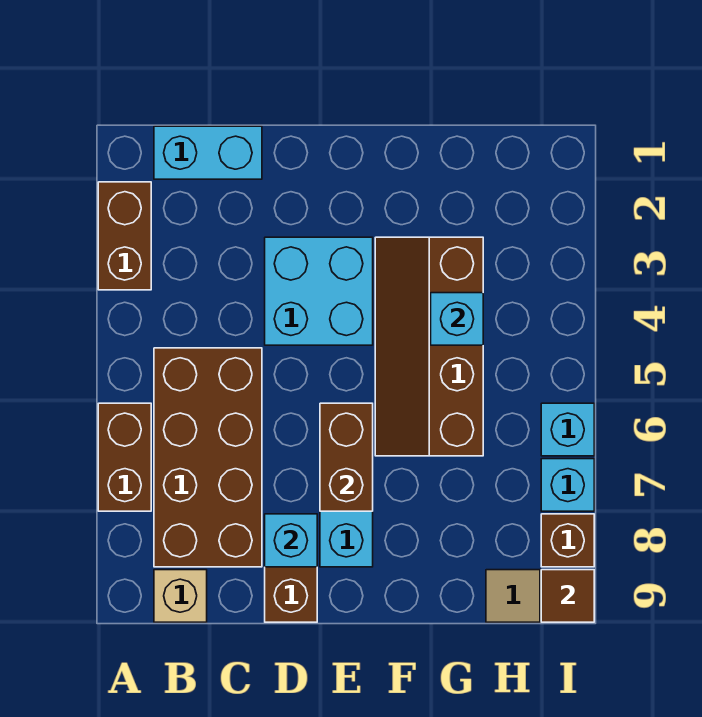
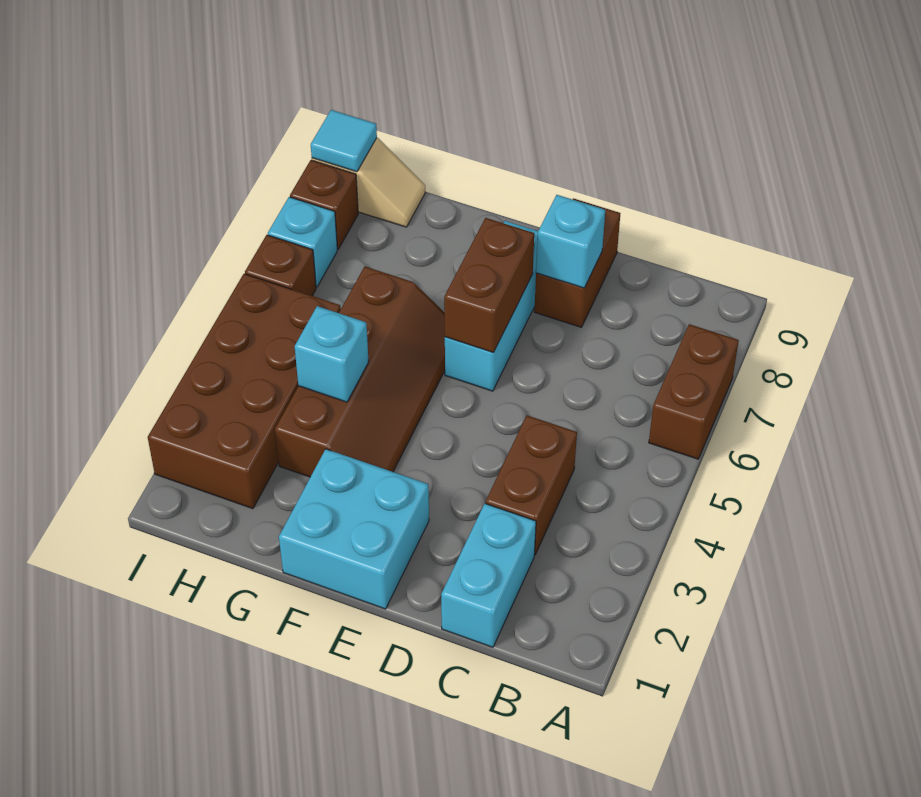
brown 1x2 brick [98,182,151,290] -> brown 1x2 brick moved to [486,415,577,555]
cyan 1x2 brick [154,126,262,179] -> cyan 1x2 brick turned to [441,503,536,647]
brown 2x4 brick [154,348,262,567] -> brown 2x4 brick moved to [148,274,341,509]
tan 1x1 brick [154,570,207,622] -> none
cyan 2x2 brick [265,237,373,345] -> cyan 2x2 brick moved to [279,449,429,609]
cyan 1x1 brick [541,403,594,456] -> brown 1x1 brick [245,235,316,296]
brown 1x1 tile [541,570,594,622] -> cyan 1x1 tile [311,110,377,172]

